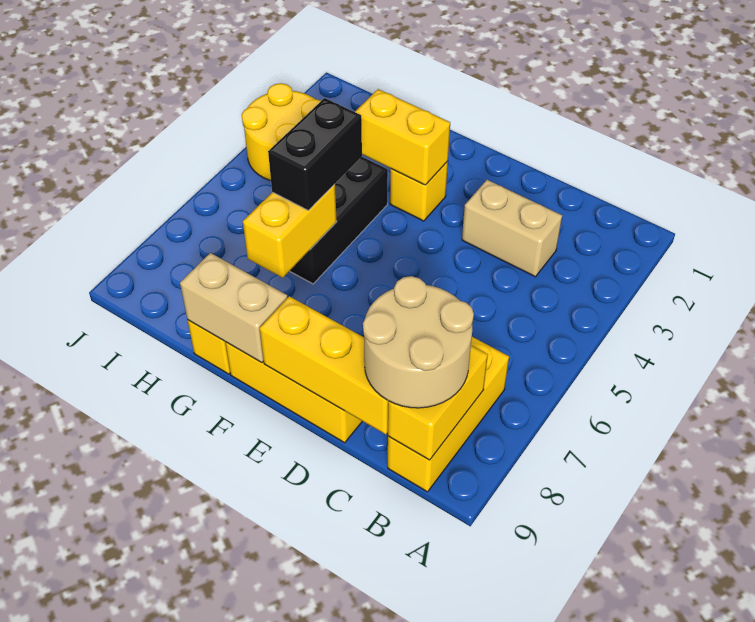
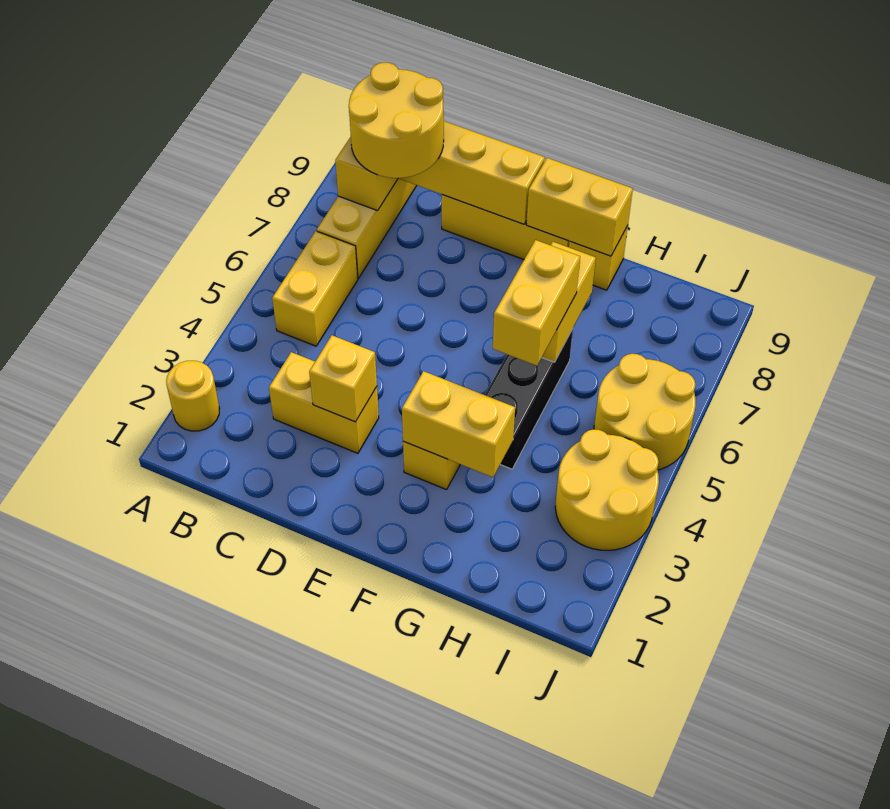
none -> yellow 1x1 round brick [166,361,219,431]
none -> yellow 1x2 brick [272,231,358,346]
tan 2x2 round brick [363,276,474,408] -> yellow 2x2 round brick [349,63,444,178]
tan 1x2 brick [462,180,562,277] -> yellow 1x2 brick [269,352,379,453]
none -> yellow 1x1 brick [309,335,377,422]
tan 1x2 brick [180,253,288,363] -> yellow 1x2 brick [526,158,633,256]
black 1x2 brick [268,98,362,211] -> yellow 1x2 brick [493,240,580,366]
none -> yellow 2x2 round brick [594,354,696,470]

